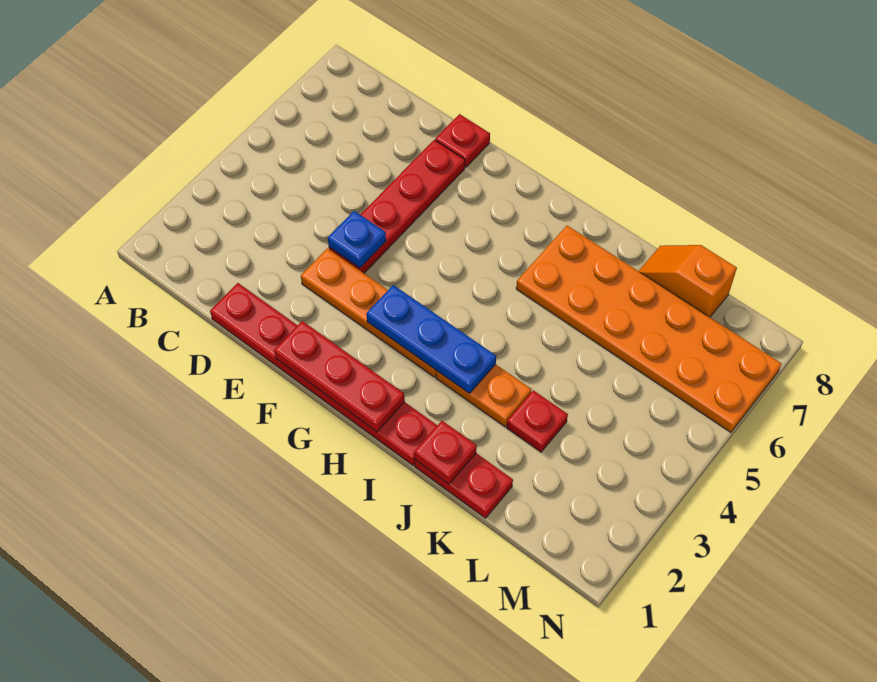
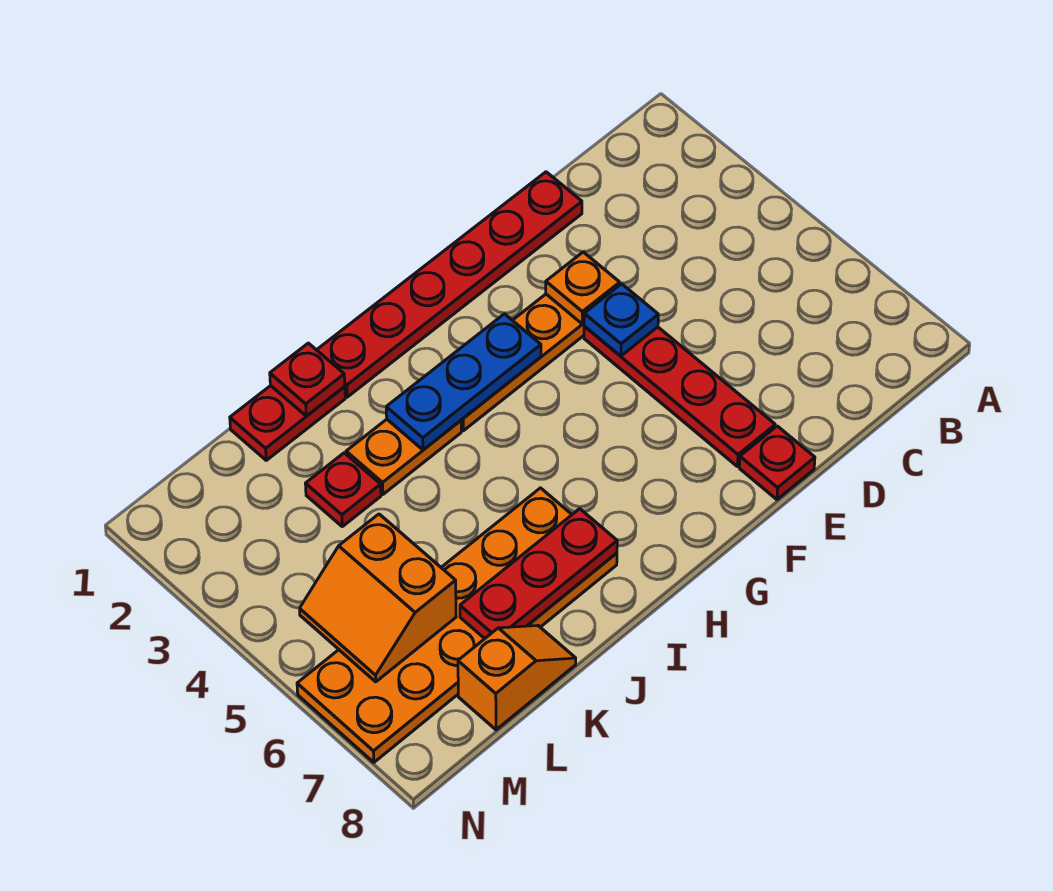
none -> orange 1x1 plate [546,252,620,324]
red 1x3 plate [274,321,405,432] -> red 1x3 plate moved to [460,509,617,639]
none -> orange 2x2 slope [300,514,456,682]

